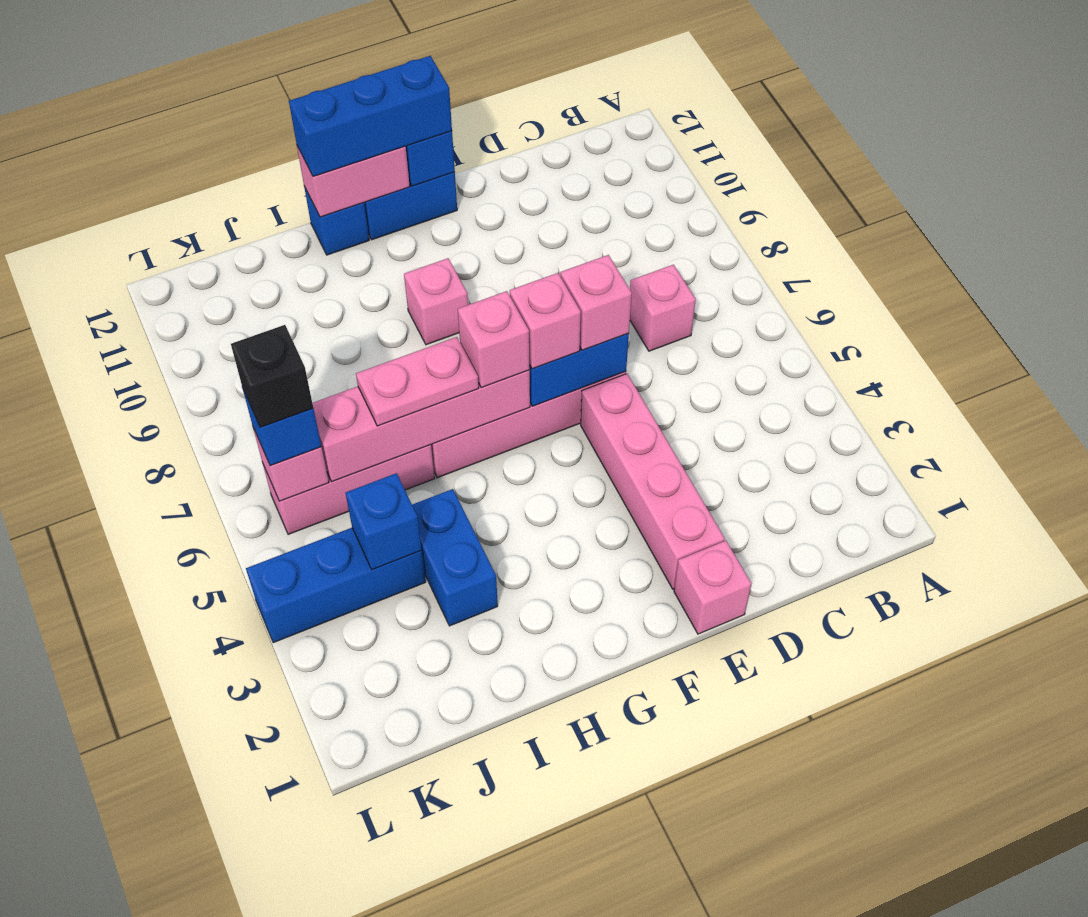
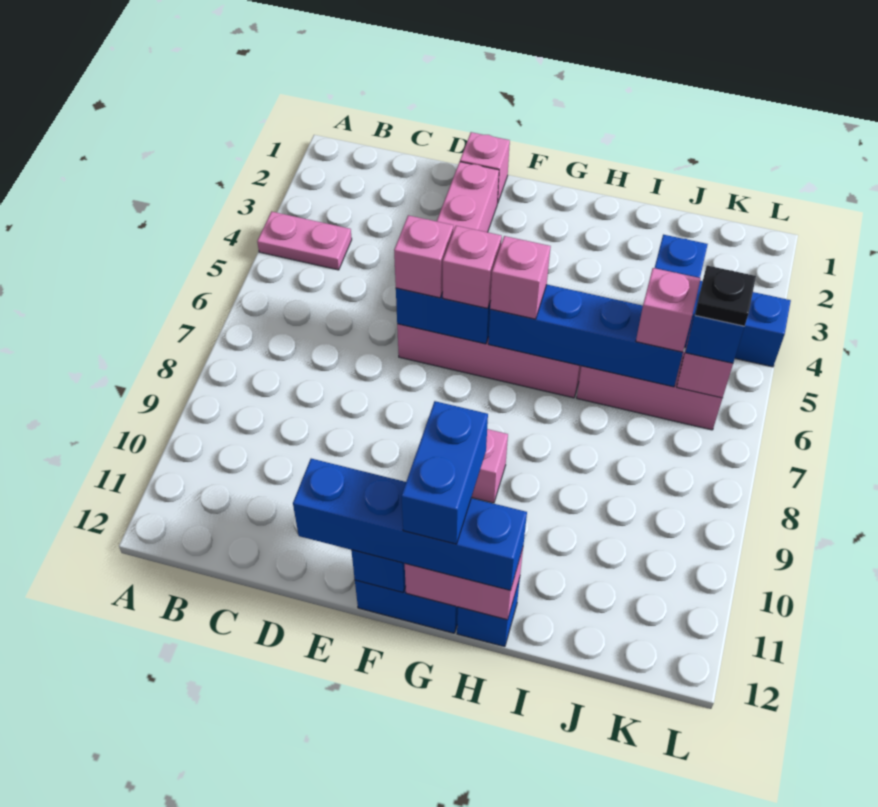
pink 1x1 brick [630,265,696,351] -> pink 1x1 brick moved to [636,268,701,352]
blue 1x3 brick [289,56,452,176] -> blue 1x4 brick [293,459,527,591]
pink 1x4 brick [313,370,530,482] -> blue 1x4 brick [488,285,683,387]
pink 1x2 plate [356,337,479,426] -> pink 1x2 plate moved to [257,212,352,270]
blue 1x2 brick [412,489,498,626] -> blue 1x2 brick moved to [401,401,488,544]
black 1x1 brick [231,325,313,427] -> black 1x1 plate [695,266,756,326]

